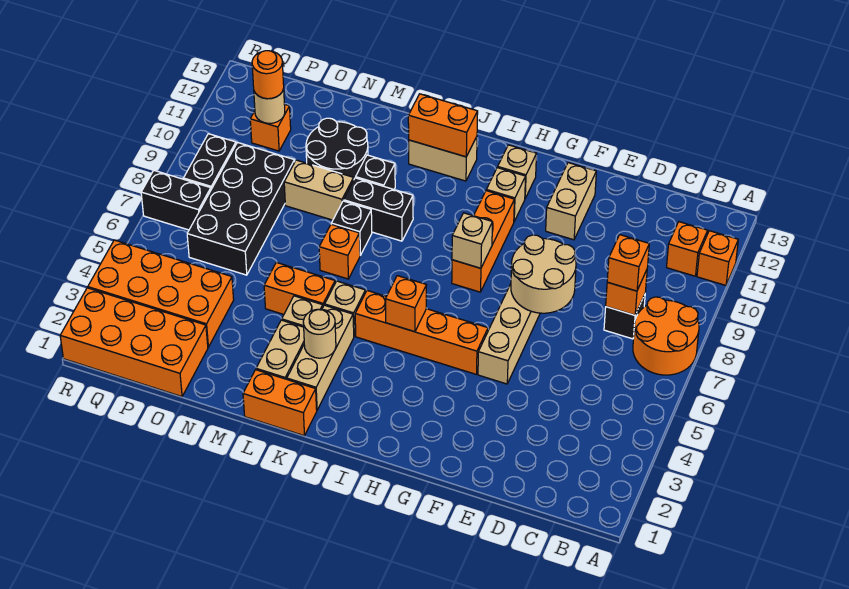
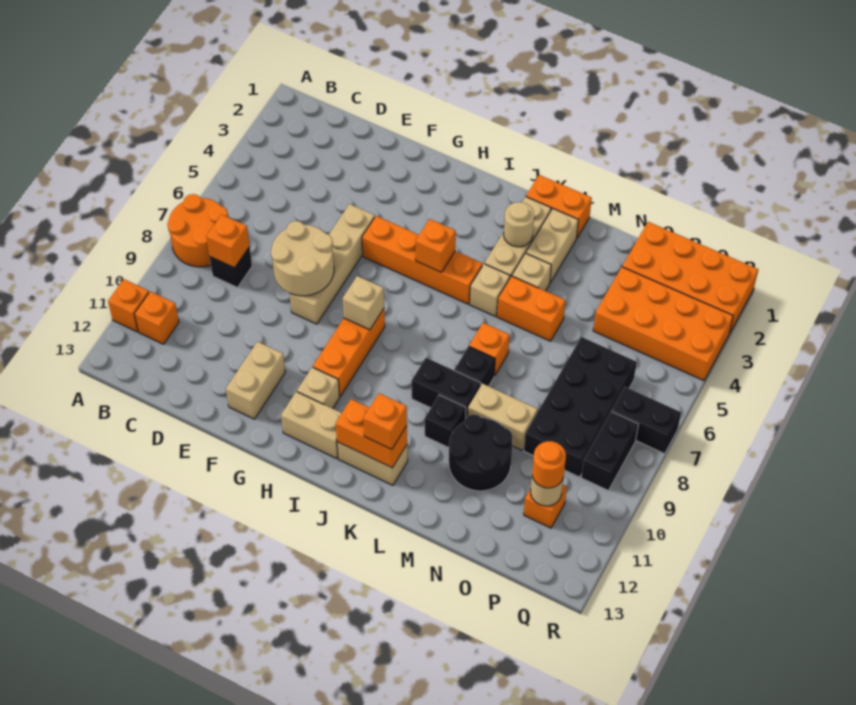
orange 1x1 brick [607,235,649,291] -> orange 1x1 brick moved to [363,393,407,449]
tan 1x1 brick [498,145,537,198] -> tan 1x2 brick [281,392,342,459]

